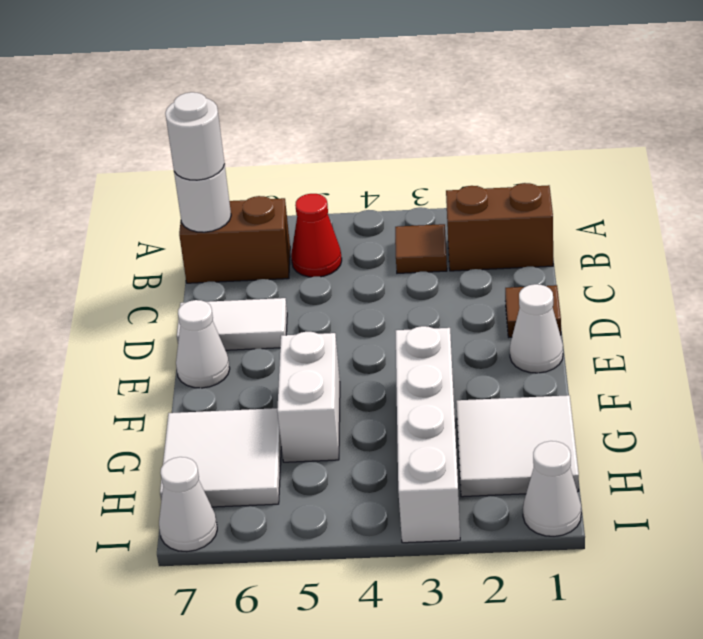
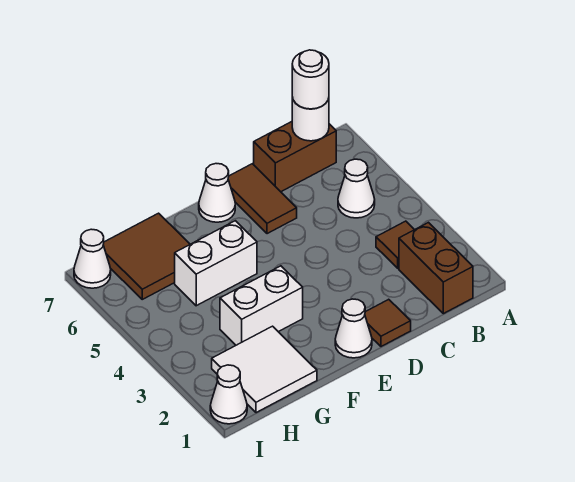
red 1x1 cone [291,194,342,277] -> white 1x1 cone [338,159,375,218]
brown 1x2 brick [179,196,290,283] -> brown 1x2 brick turned to [254,122,336,192]
white 1x2 tile [177,298,287,350] -> brown 1x2 tile [228,164,297,234]
white 1x4 brick [396,326,460,543] -> white 1x2 brick [220,266,303,345]
white 2x2 tile [160,408,281,507] -> brown 2x2 tile [103,213,190,299]

